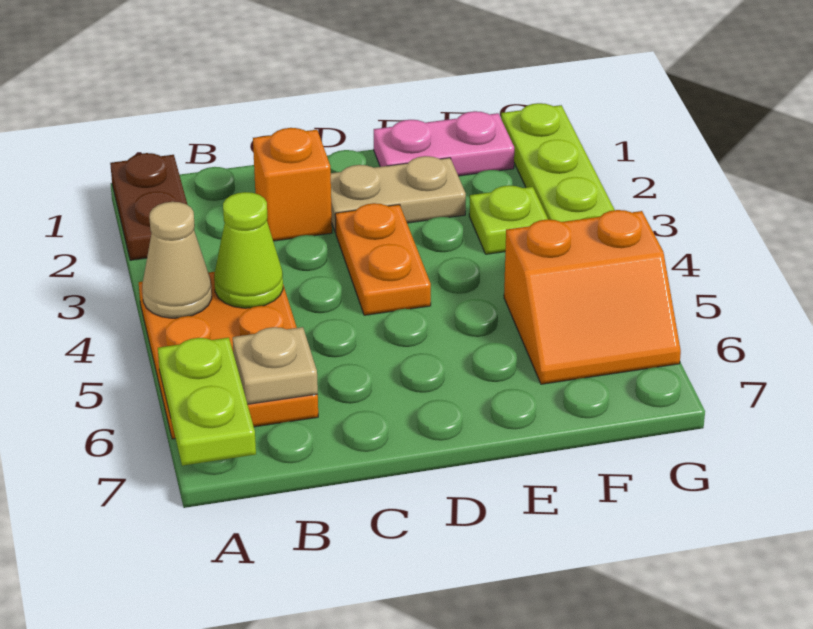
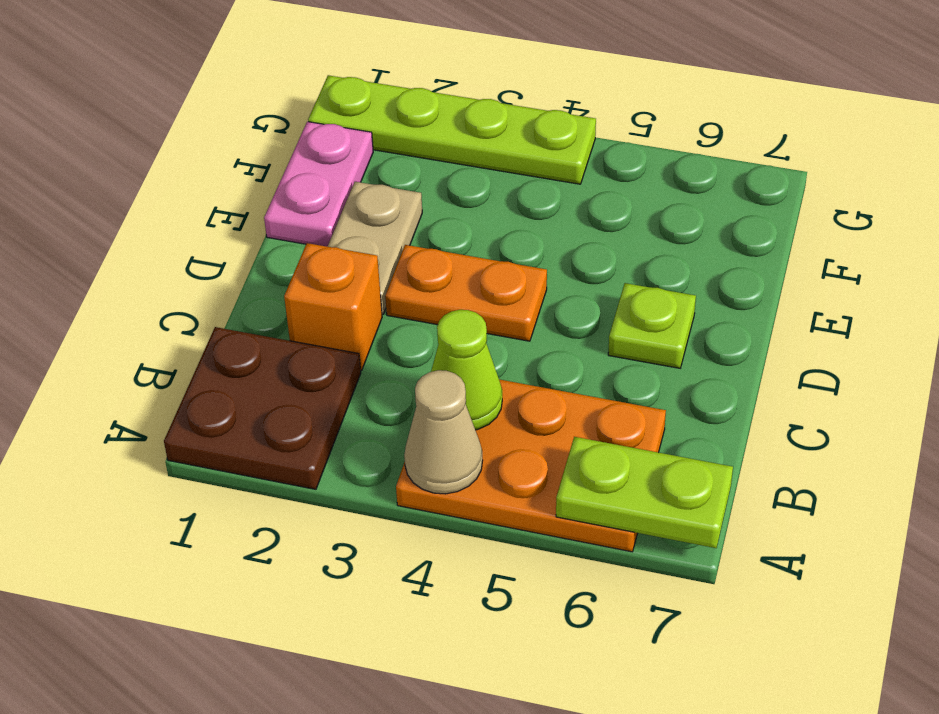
brown 1x2 plate [110,153,188,260] -> brown 2x2 plate [164,327,361,489]
tan 1x1 plate [233,327,318,404] -> none
lime 1x1 plate [469,185,548,254] -> lime 1x1 plate moved to [608,283,696,368]
orange 2x2 slope [504,210,681,384] -> none

